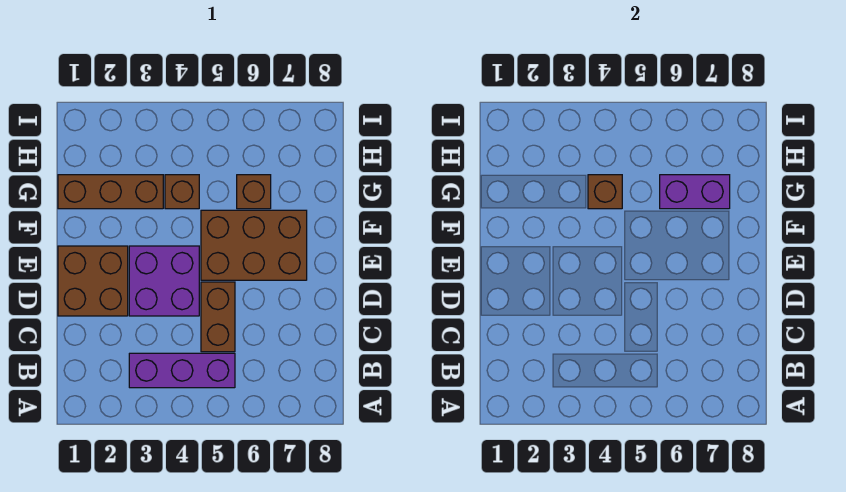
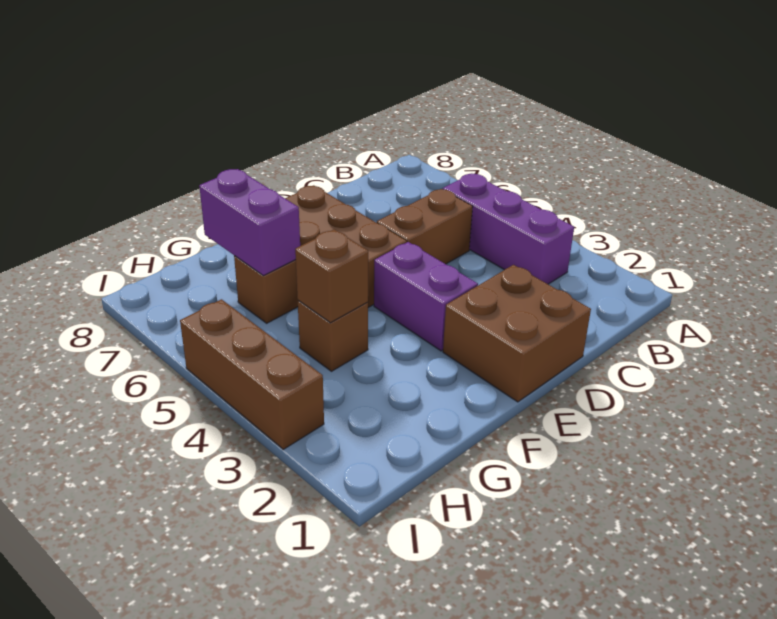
purple 2x2 brick [129,246,199,316] -> purple 1x2 brick [374,242,478,351]
brown 1x3 brick [58,175,163,209] -> brown 1x3 brick moved to [180,299,324,449]

